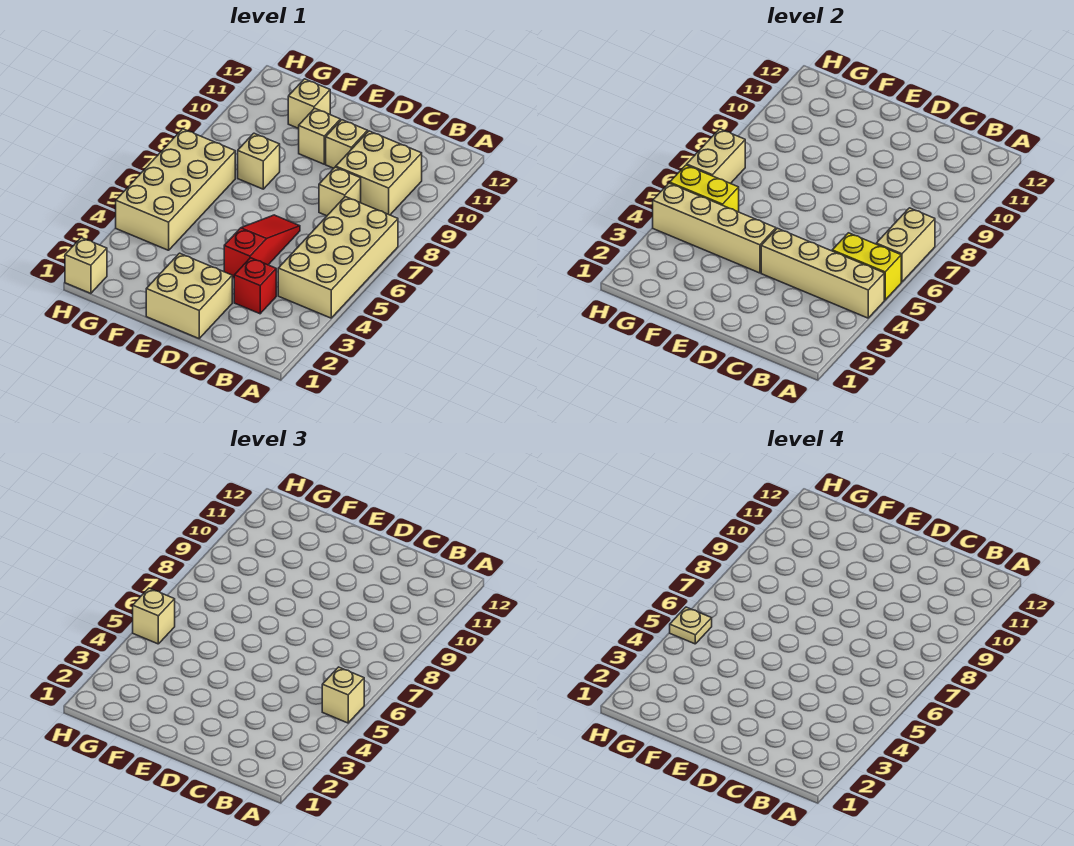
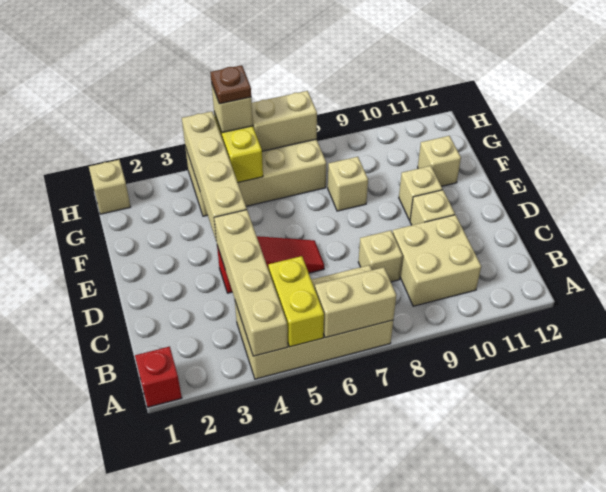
tan 1x1 brick [322,667,364,723] -> none
red 1x1 brick [234,258,276,314] -> red 1x1 brick moved to [135,347,182,407]
tan 2x2 brick [146,253,232,338] -> none
tan 1x1 plate [670,607,712,644] -> brown 1x1 plate [210,65,251,104]

